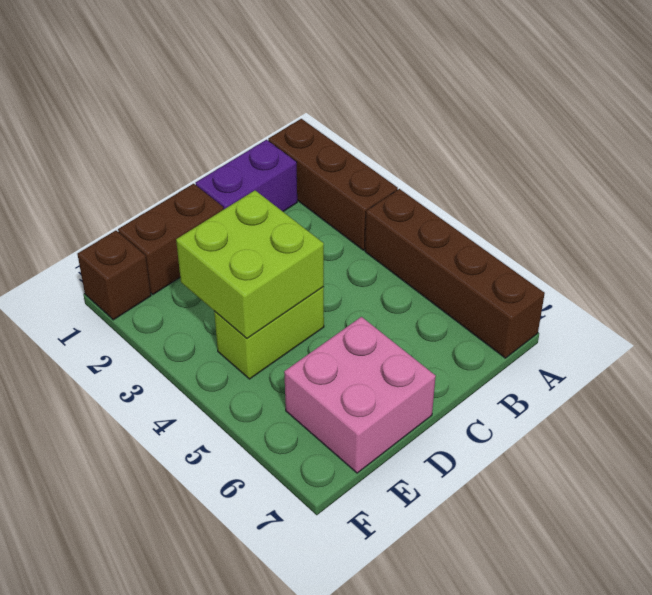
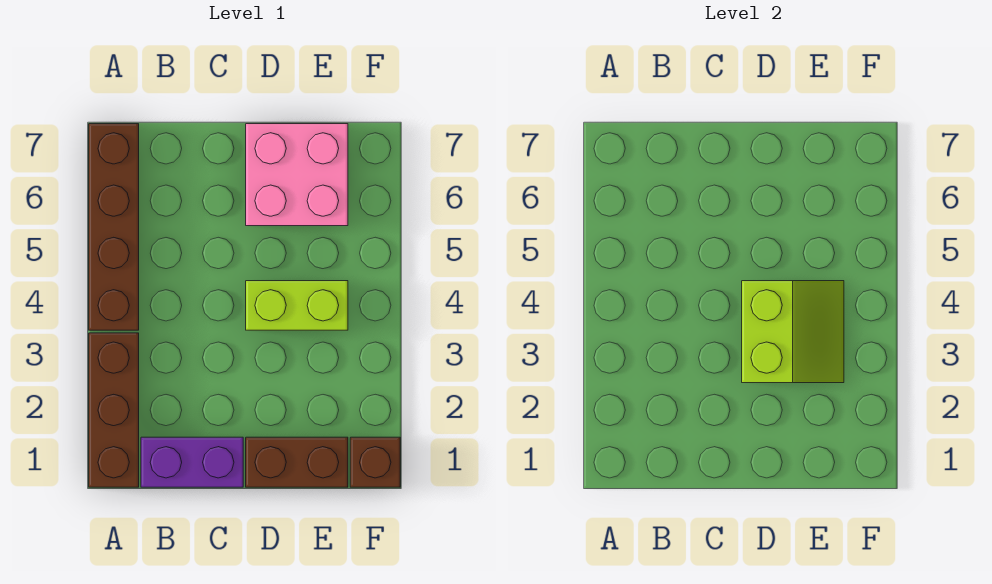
lime 2x2 brick [176,190,324,338] -> lime 2x2 slope [742,281,844,383]

